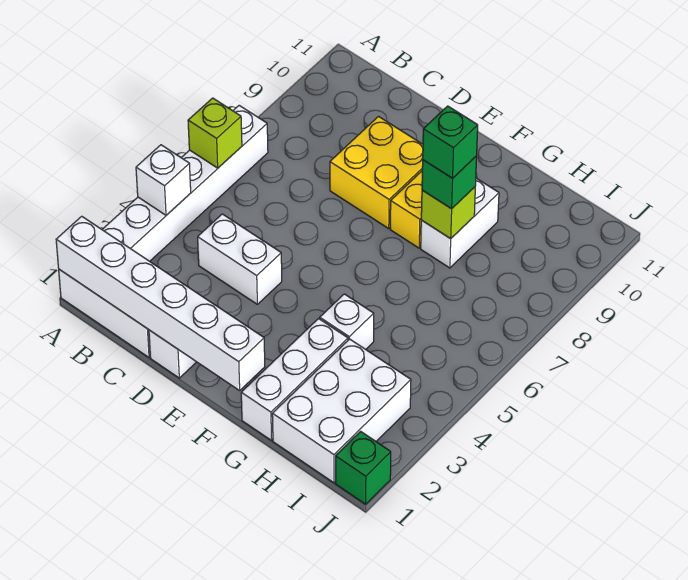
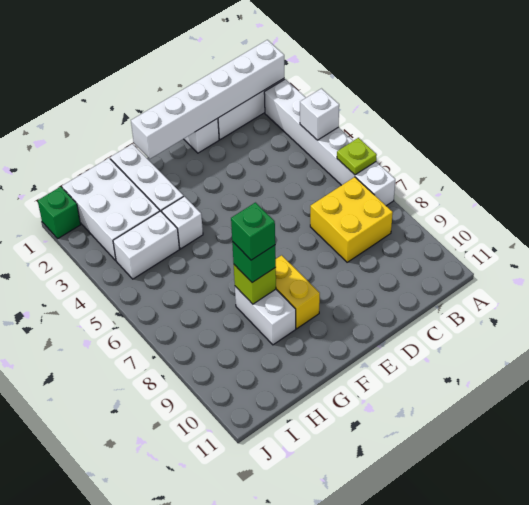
lime 1x1 brick [188,98,242,168] -> lime 1x1 plate [337,138,377,175]
white 1x2 brick [198,214,282,304] -> white 1x2 brick moved to [113,211,179,279]
yellow 2x2 brick [330,117,423,228] -> yellow 2x2 brick moved to [310,177,393,262]

